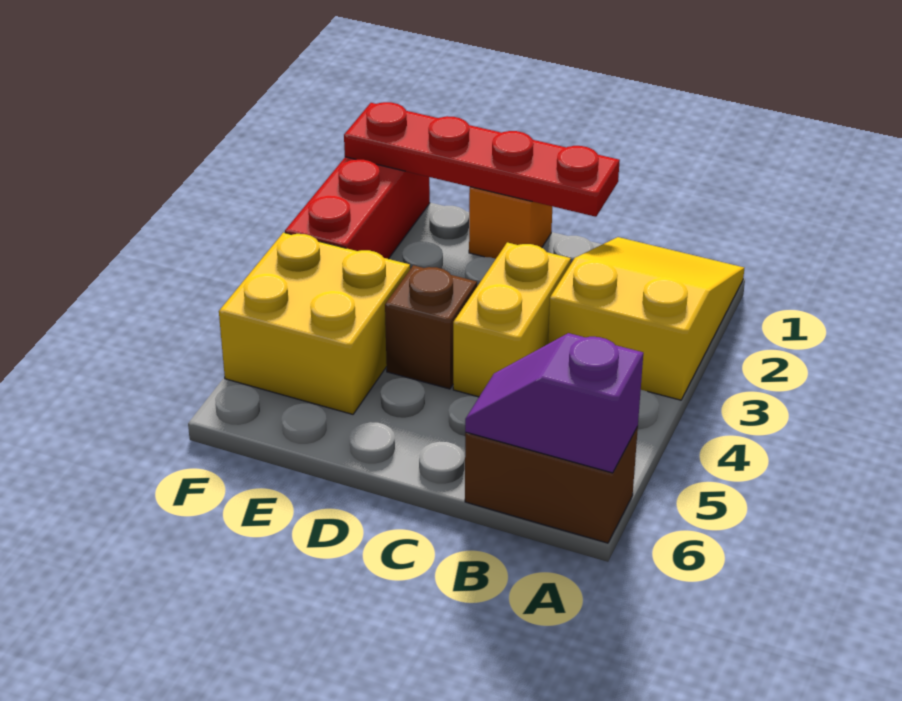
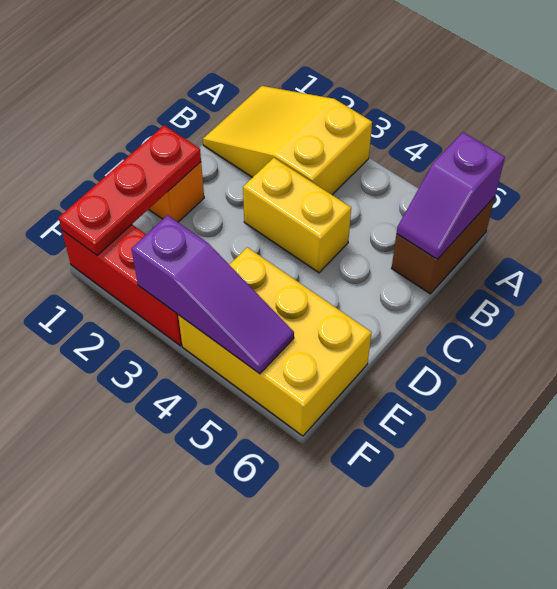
red 1x4 plate [344,102,620,217] -> red 1x3 plate [58,125,201,256]
brown 1x1 brick [385,265,477,389] -> none
yellow 2x2 brick [219,232,410,414] -> yellow 2x3 brick [178,247,372,436]
none -> purple 1x3 slope [131,215,294,374]

